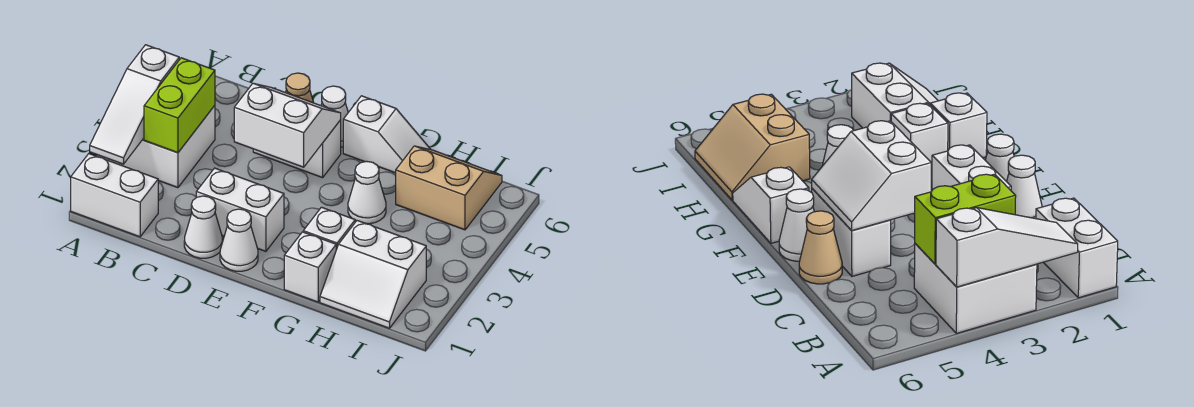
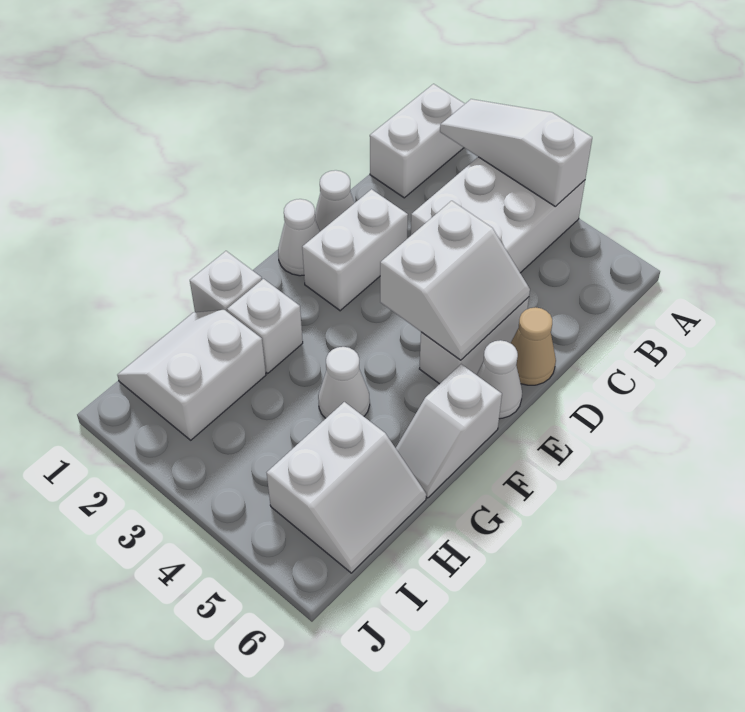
white 2x2 brick [109,105,215,188] -> white 2x3 brick [411,157,585,273]
lime 1x2 brick [144,58,215,153] -> none
tan 2x2 slope [396,146,502,230] -> white 2x2 slope [267,402,426,573]

